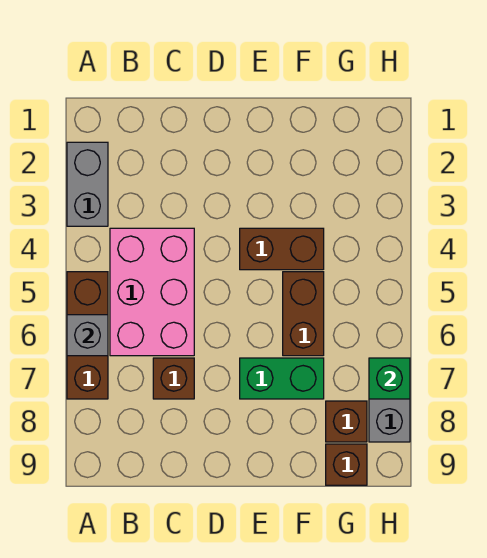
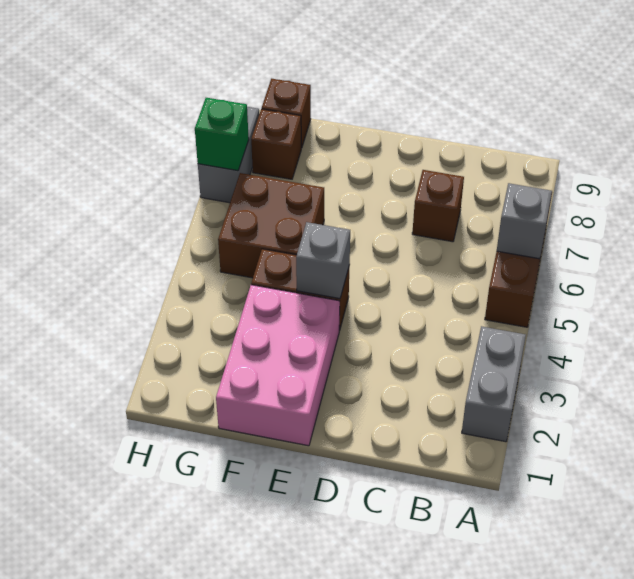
pink 2x3 brick [110,228,194,356] -> pink 2x3 brick moved to [216,285,340,446]
none -> grey 1x1 brick [296,222,350,299]
green 1x2 brick [240,358,324,399] -> none
brown 1x2 brick [283,272,324,356] -> brown 2x2 brick [218,173,324,278]

